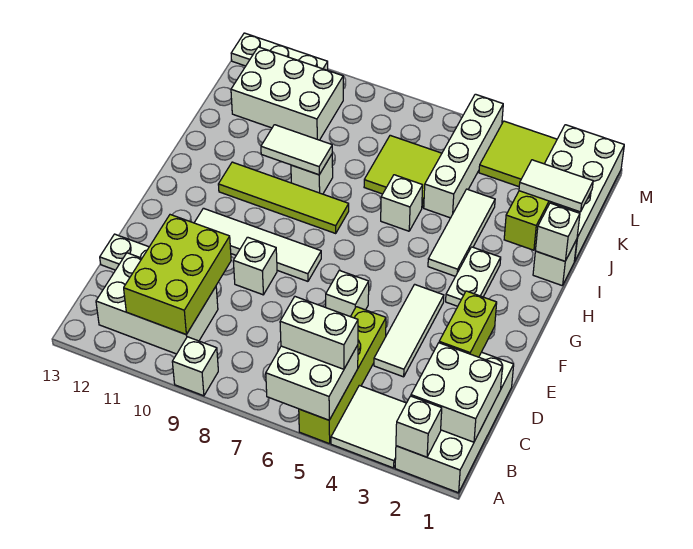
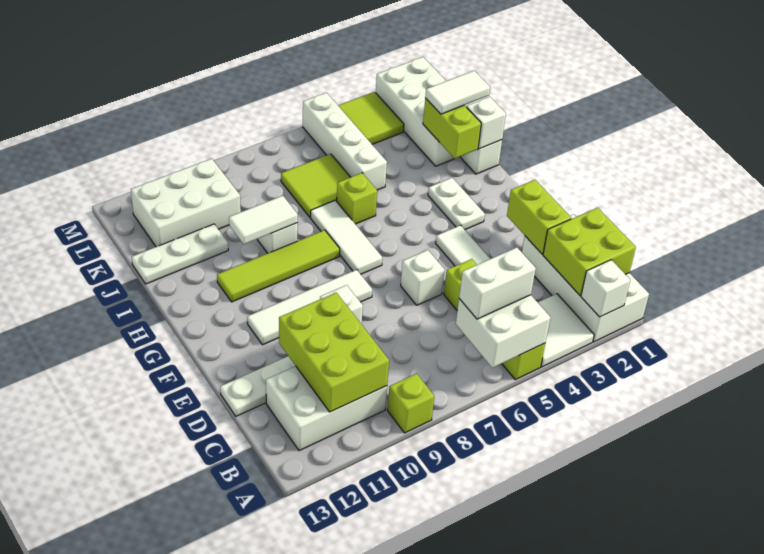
white 1x1 brick [172,337,218,396] -> lime 1x1 brick [387,374,434,433]
white 2x2 brick [411,343,503,442] -> lime 2x2 brick [543,208,636,295]
white 1x3 tile [428,189,495,276] -> white 1x3 tile moved to [311,200,382,274]
white 1x1 brick [381,175,423,231] -> lime 1x1 brick [337,173,377,224]
white 1x3 plate [231,33,328,70] -> white 1x3 plate moved to [132,224,228,284]

